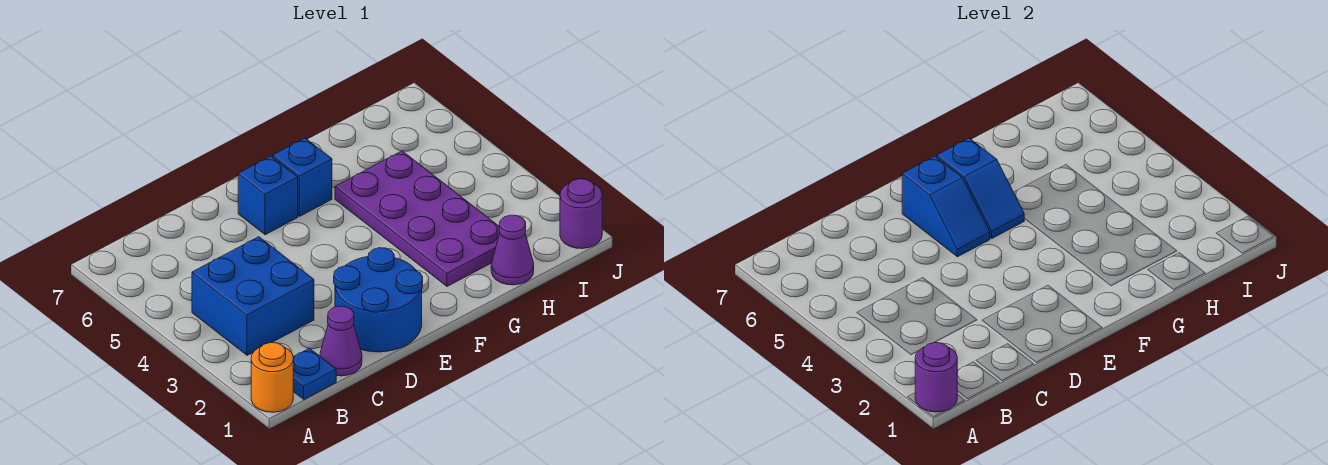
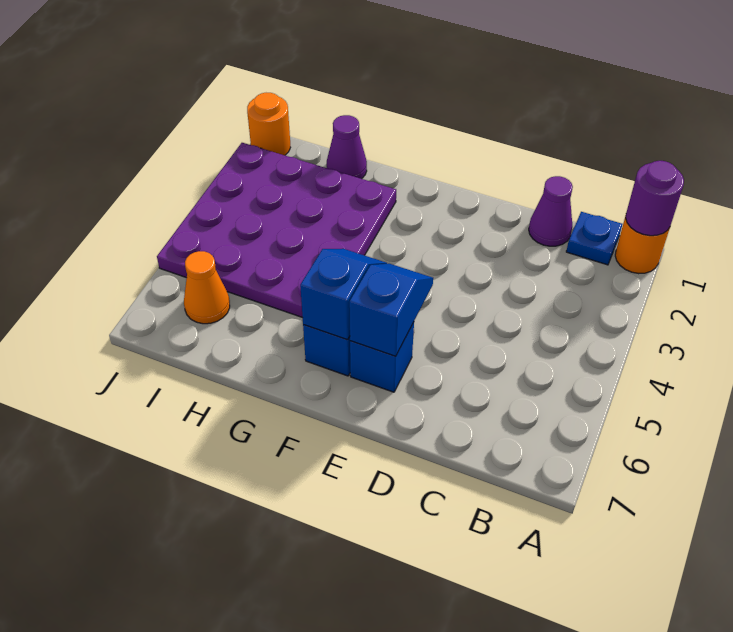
blue 2x2 brick [192,237,314,355] -> none
blue 2x2 round brick [334,248,423,352] -> none
purple 2x4 plate [335,151,500,286] -> purple 4x4 plate [157,143,396,318]
none -> orange 1x1 cone [184,251,230,324]
purple 1x1 round brick [560,179,602,249] -> orange 1x1 round brick [247,93,290,155]

